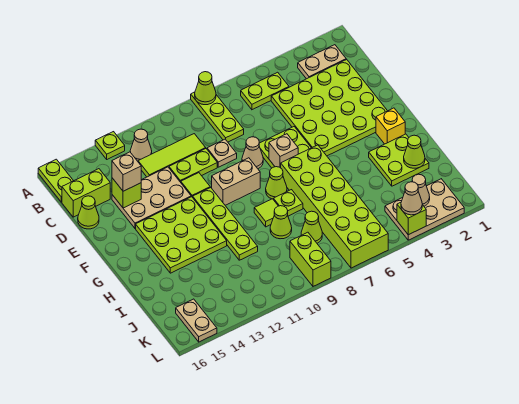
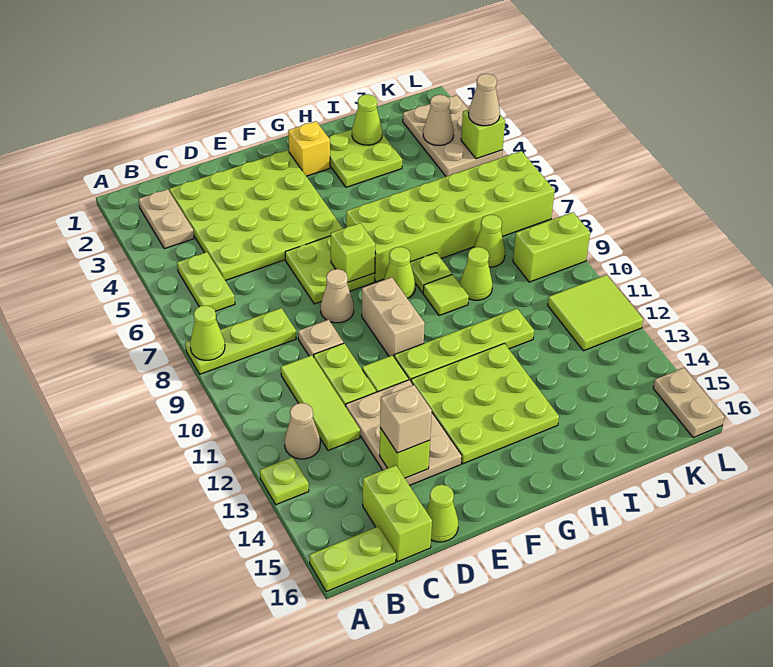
tan 1x1 brick [269,134,298,168] -> lime 1x1 brick [331,223,375,282]
none -> lime 2x2 tile [548,275,643,351]
tan 1x2 plate [176,299,217,342] -> tan 1x2 plate turned to [653,368,724,438]

